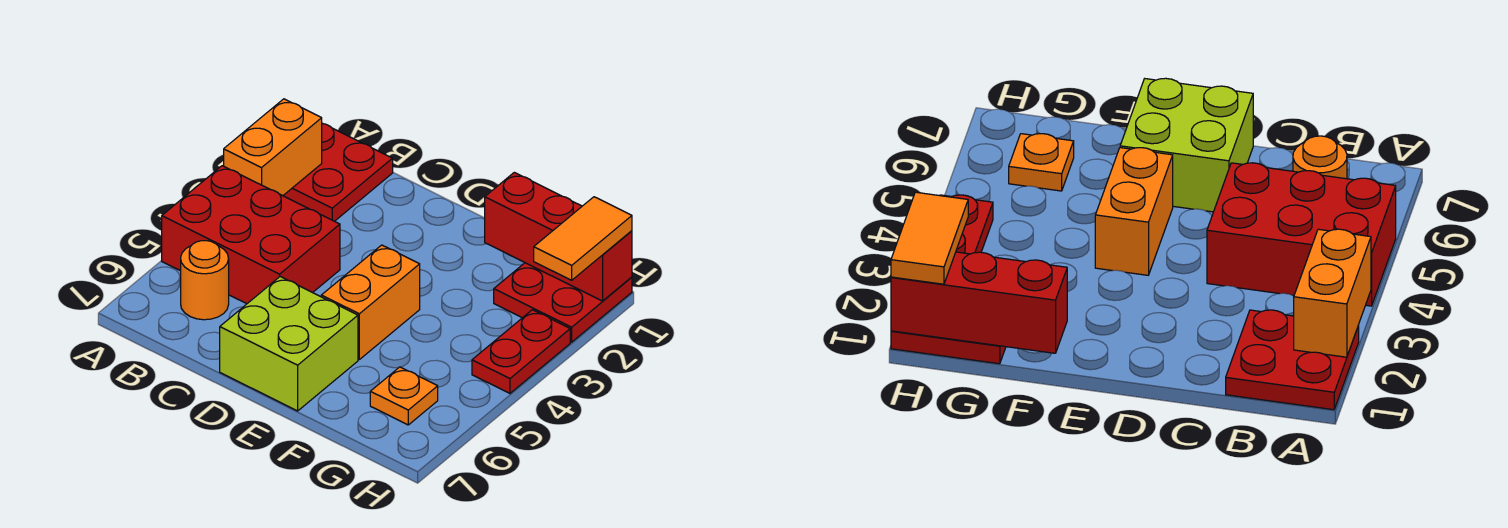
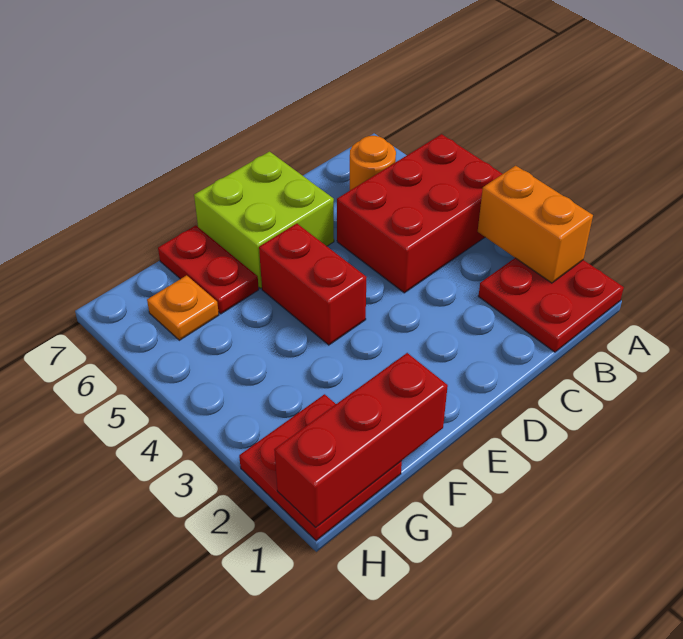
orange 1x2 brick [321,245,420,359] -> red 1x2 brick [259,224,367,345]
orange 1x2 tile [534,197,632,280] -> none
red 1x2 plate [472,310,570,393] -> red 1x2 plate moved to [158,225,259,314]

